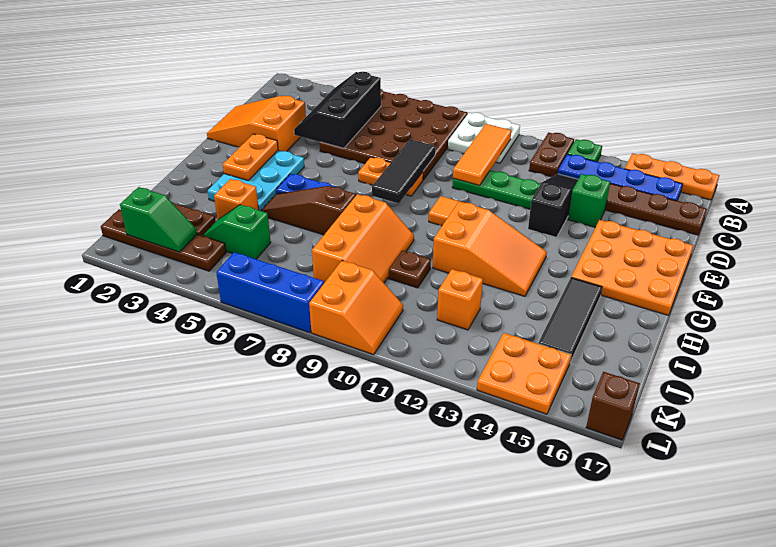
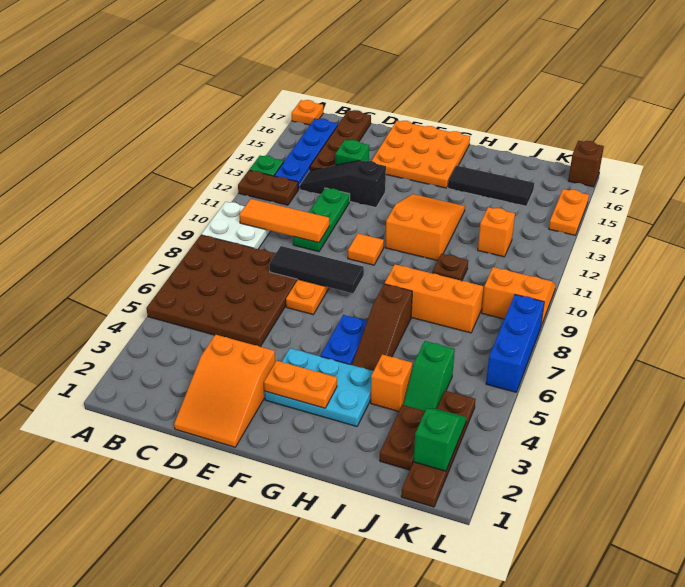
orange 1x3 plate [625,153,719,200] -> orange 1x1 plate [292,100,323,125]
black 2x3 slope [294,72,381,148] -> none
orange 2x2 plate [477,333,571,414] -> orange 1x2 plate [549,189,589,235]

